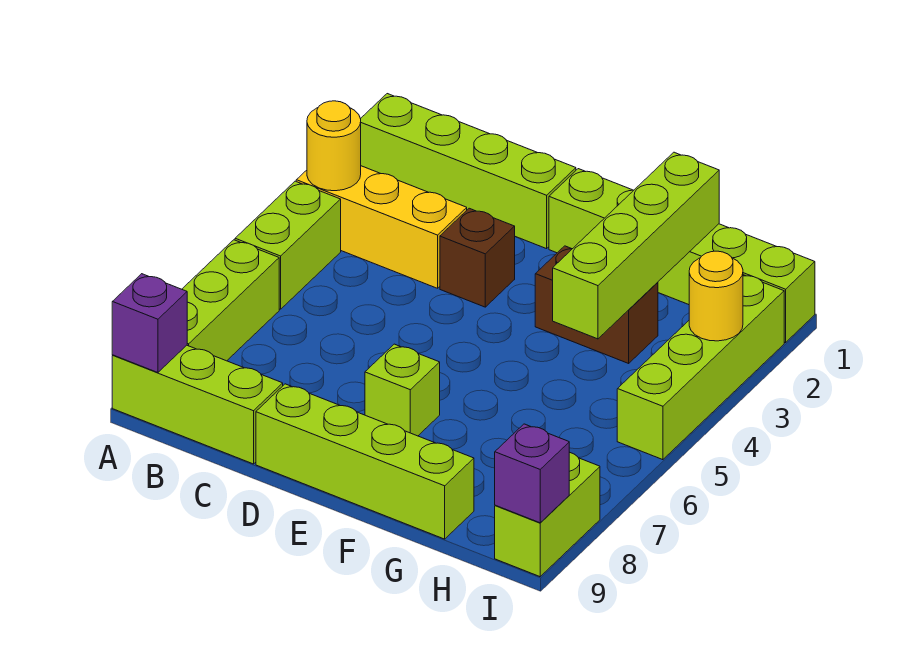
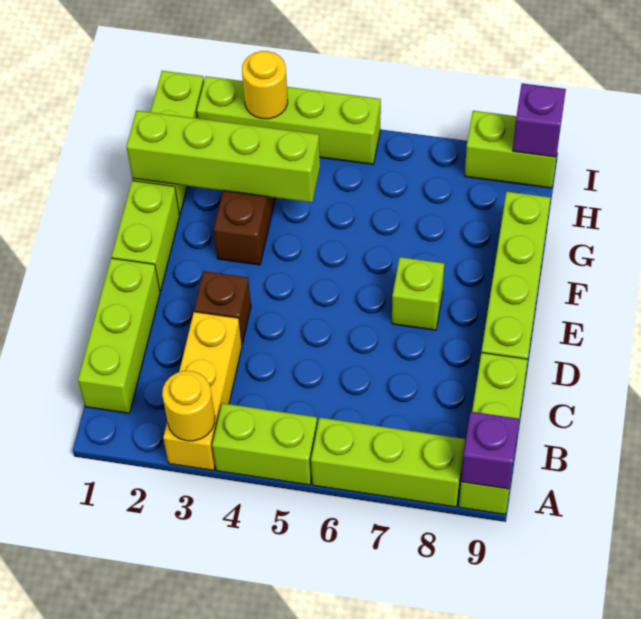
lime 1x4 brick [361,94,576,249] -> lime 1x3 brick [78,258,160,413]

